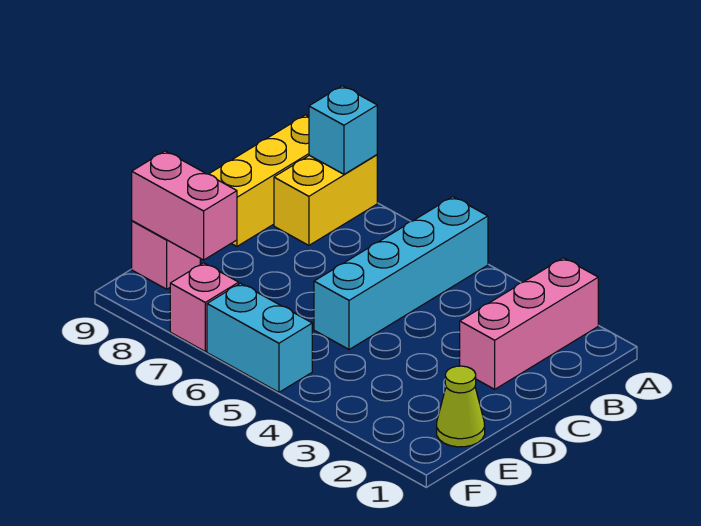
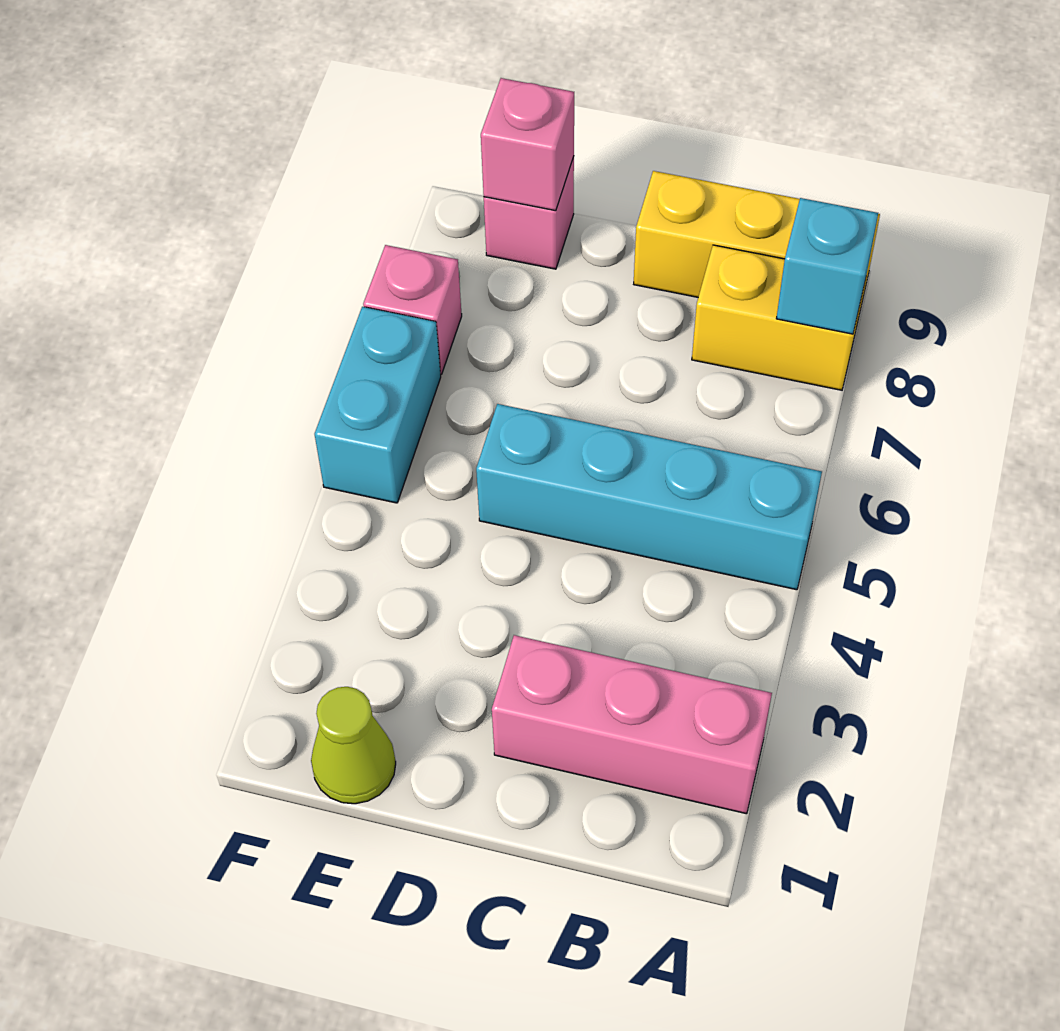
pink 1x2 brick [132,151,237,260] -> pink 1x1 brick [481,78,574,211]

